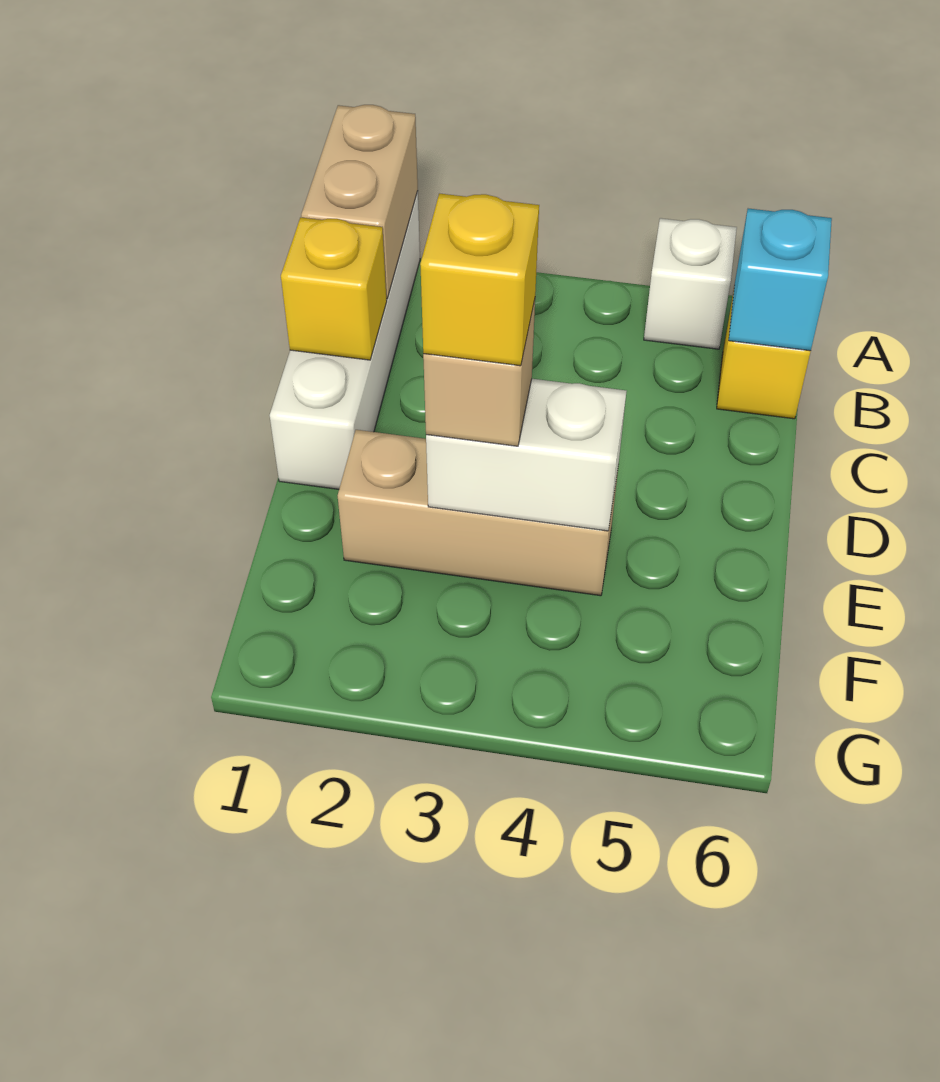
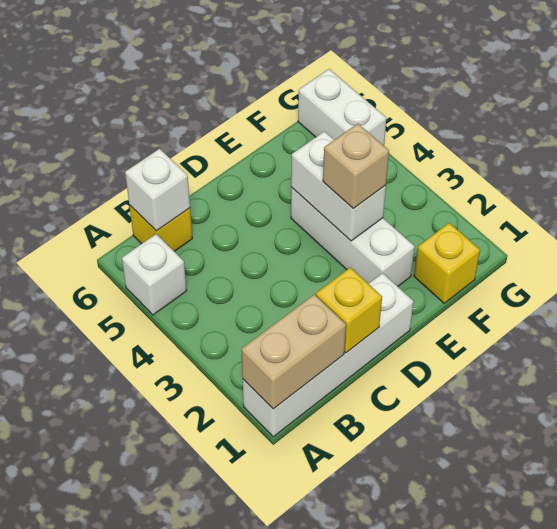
cyan 1x1 brick [729,209,832,351] -> white 1x1 brick [125,149,190,231]
tan 1x3 brick [338,430,618,596] -> white 1x3 brick [291,187,415,286]
yellow 1x1 brick [420,194,539,366] -> yellow 1x1 brick moved to [414,223,480,303]
none -> white 1x2 brick [298,69,386,145]

